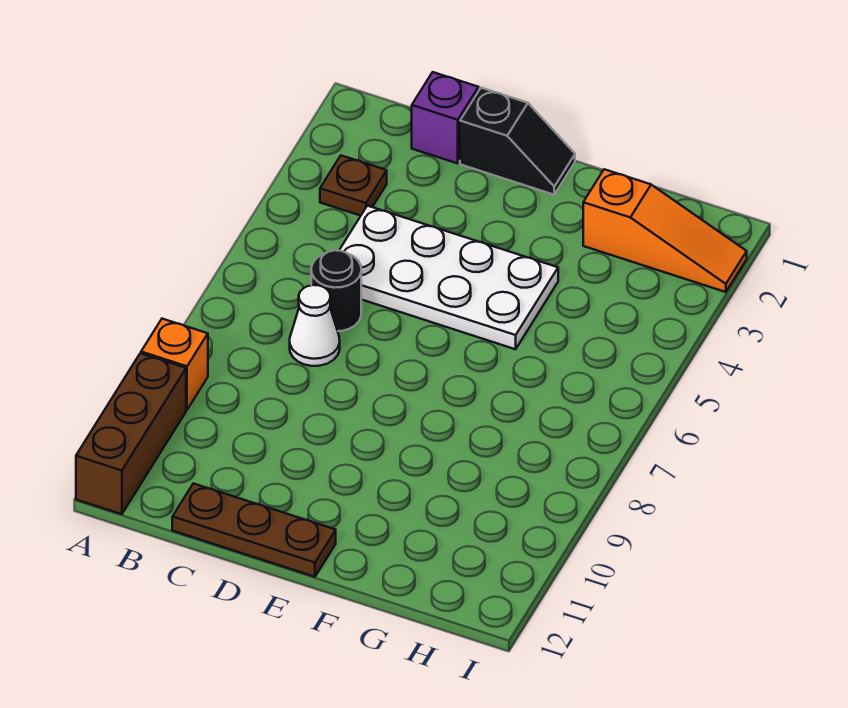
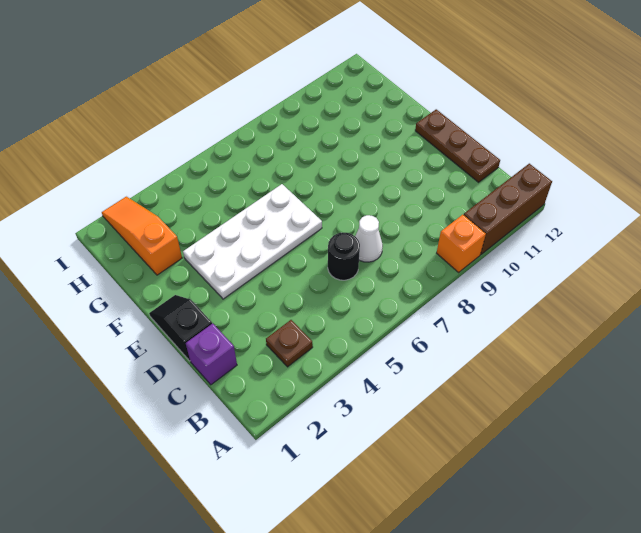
white 2x4 plate [339,206,558,349] -> white 2x4 plate turned to [183,184,322,299]

